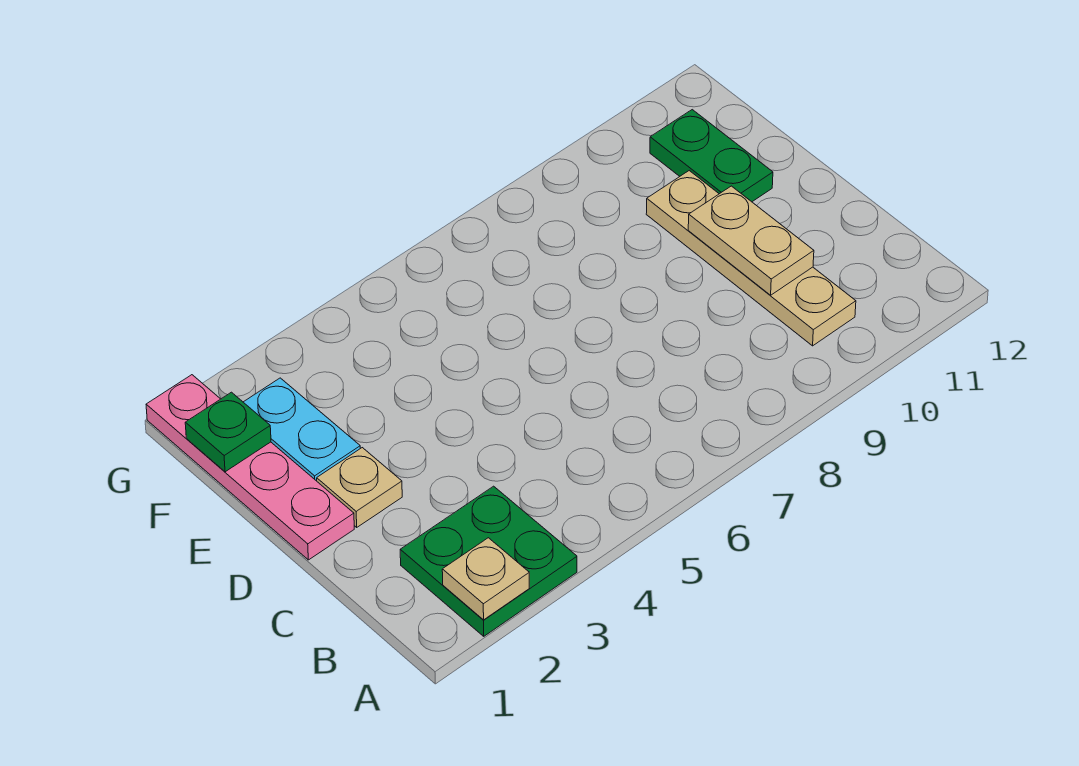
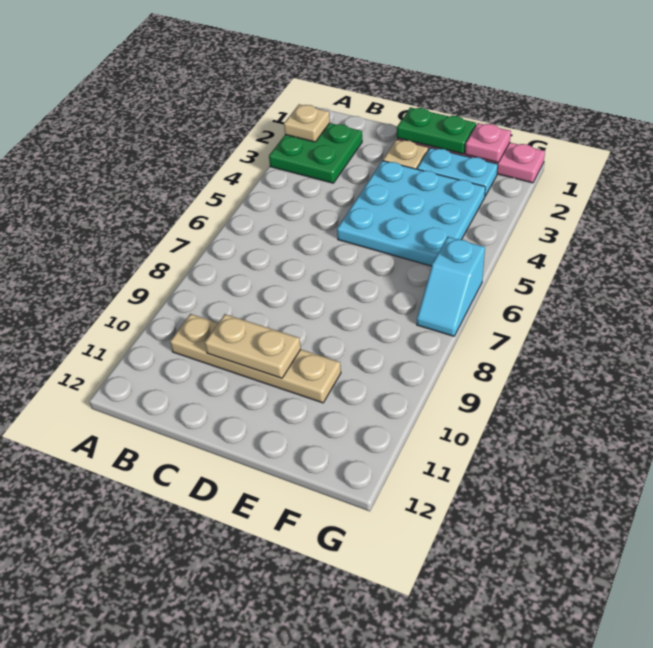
none -> cyan 3x3 plate [337,161,485,266]
green 1x2 plate [650,110,773,202] -> green 1x2 plate moved to [397,107,476,154]
green 1x1 plate [185,392,271,472] -> pink 1x1 plate [465,123,511,162]
none -> cyan 1x2 slope [417,237,485,336]

